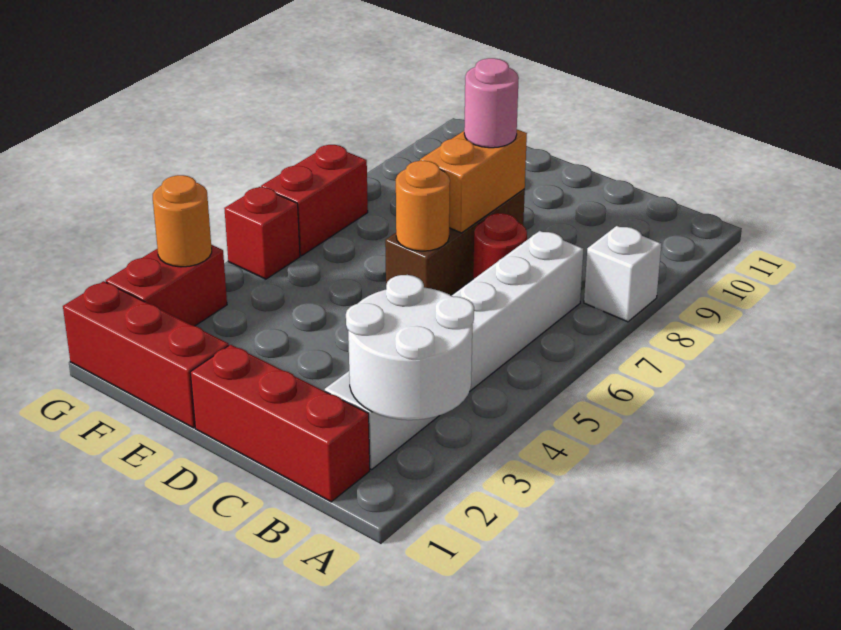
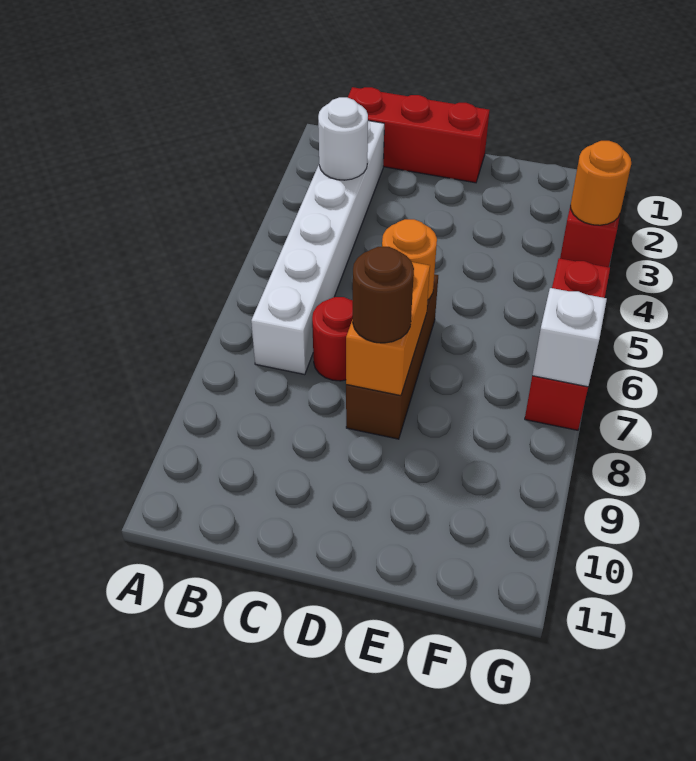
white 2x2 round brick [346,275,474,420] -> white 1x1 round brick [318,97,368,180]
white 1x1 brick [584,226,661,322] -> white 1x1 brick moved to [532,288,607,387]
pink 1x1 round brick [464,58,519,148] -> brown 1x1 round brick [353,247,414,343]
red 1x3 brick [63,281,229,428] -> none

